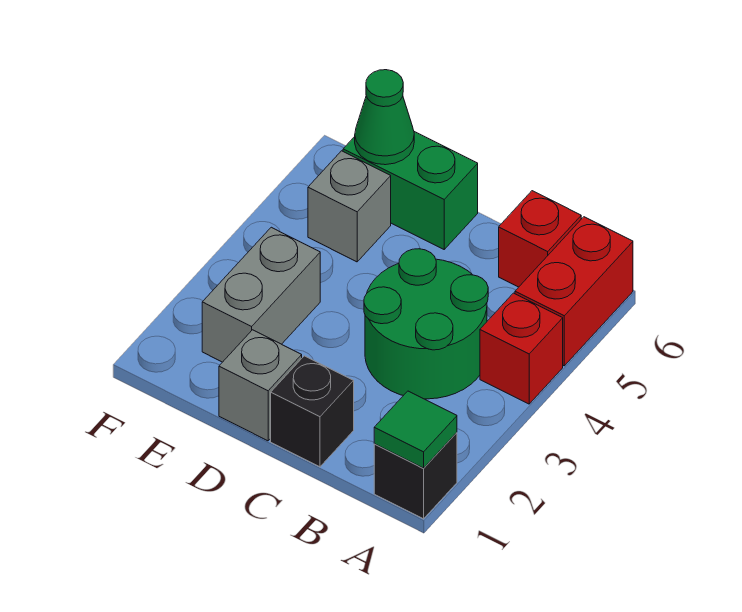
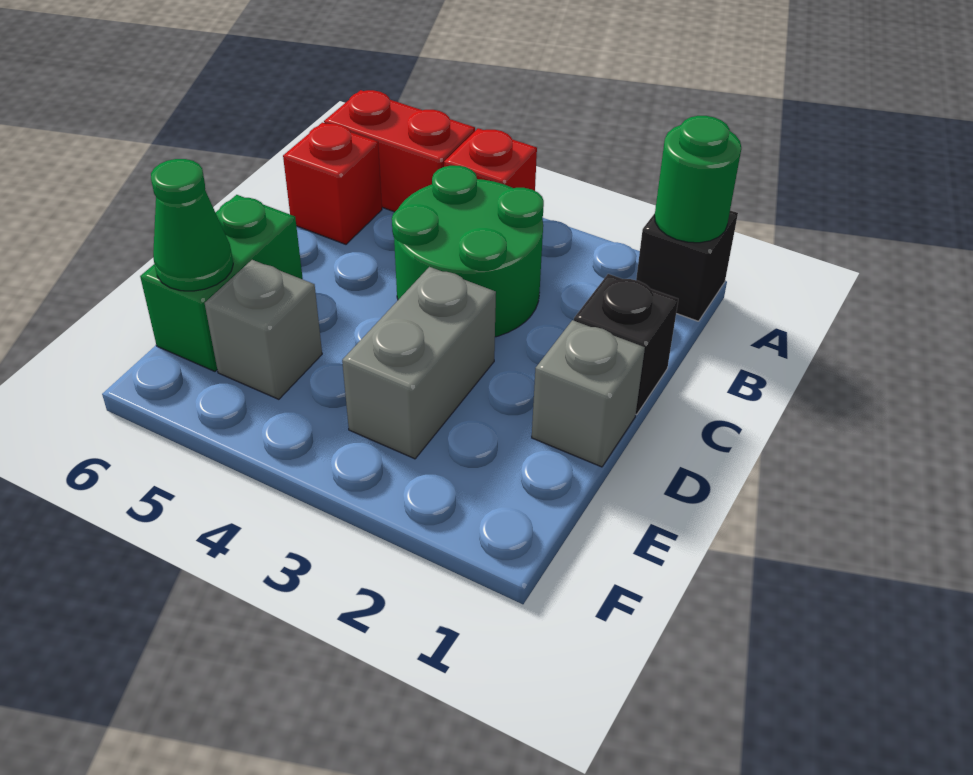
green 1x1 tile [374,391,457,468] -> green 1x1 round brick [655,116,741,243]
grey 1x2 brick [202,227,320,362] -> grey 1x2 brick turned to [342,267,496,459]

